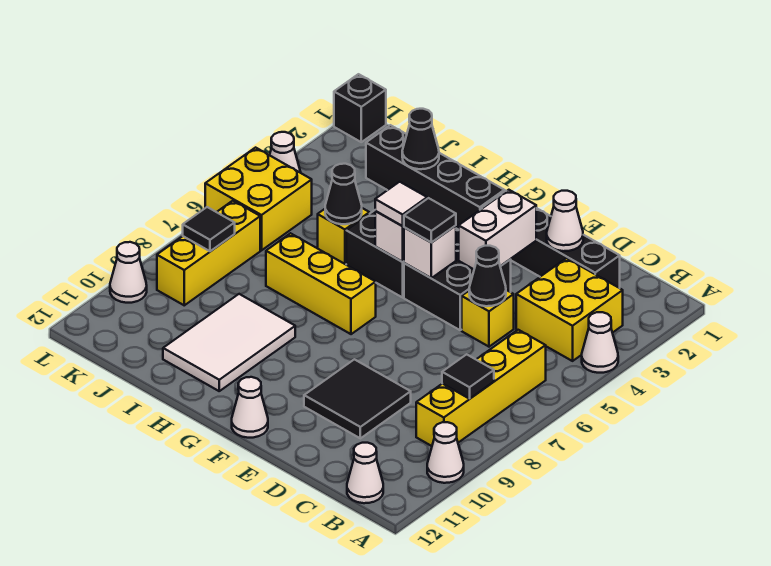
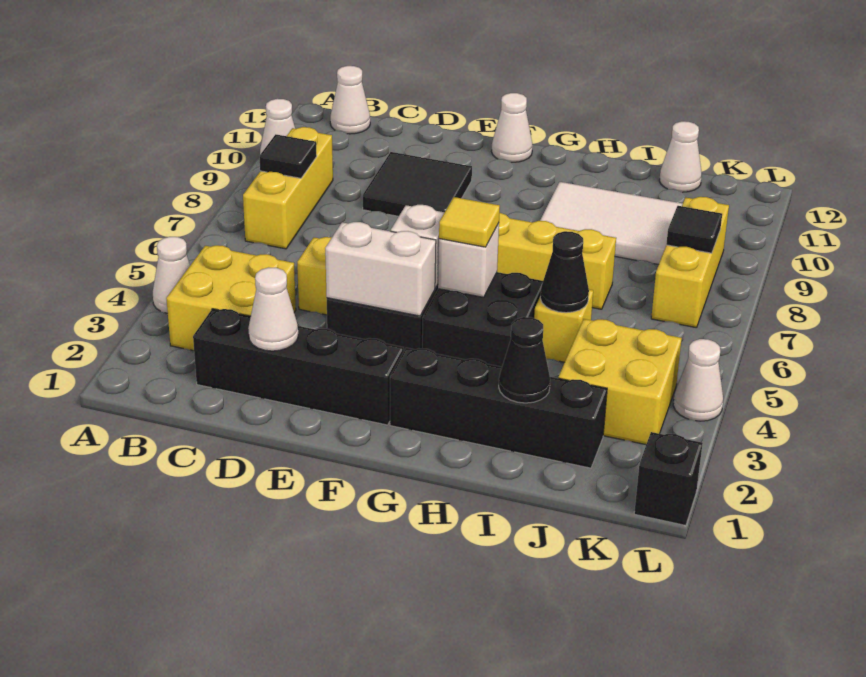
yellow 1x4 brick [416,330,546,446] -> yellow 1x3 brick [243,127,333,249]
black 1x1 cone [469,246,506,306] -> none
white 1x2 brick [459,190,536,269] -> white 1x2 brick turned to [325,222,436,316]
black 1x1 tile [404,198,456,243] -> none
white 1x1 tile [375,182,427,226] -> yellow 1x1 tile [439,197,500,247]
white 2x3 tile [163,294,295,391] -> white 2x3 tile turned to [540,182,683,265]
yellow 2x2 brick [205,148,312,250] -> yellow 2x2 brick moved to [558,319,682,445]
white 1x1 cone [110,242,147,303] -> white 1x1 cone moved to [659,121,702,192]

